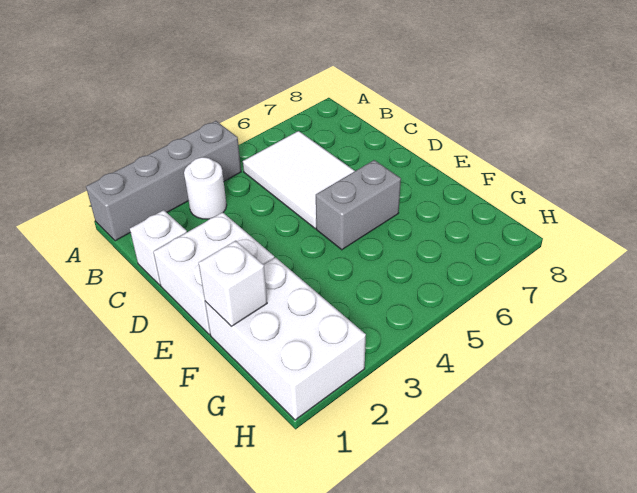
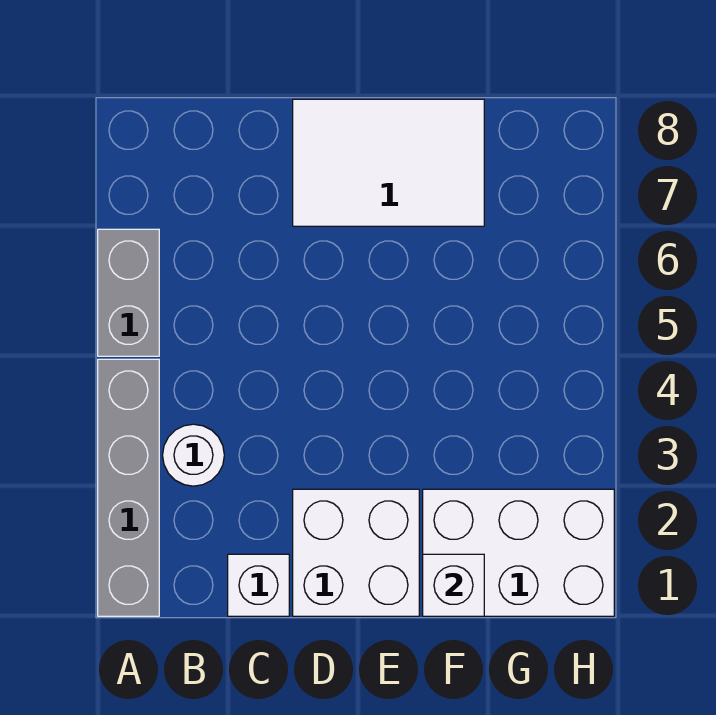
white 2x3 tile [243,131,355,229] -> white 2x3 tile moved to [293,99,484,226]
grey 1x2 brick [316,160,401,250] -> grey 1x2 brick moved to [98,229,159,356]

